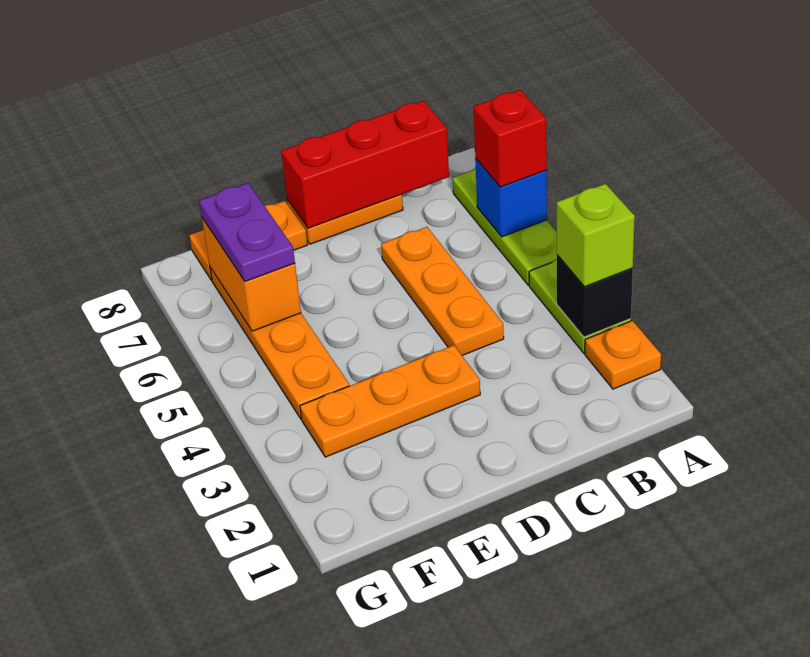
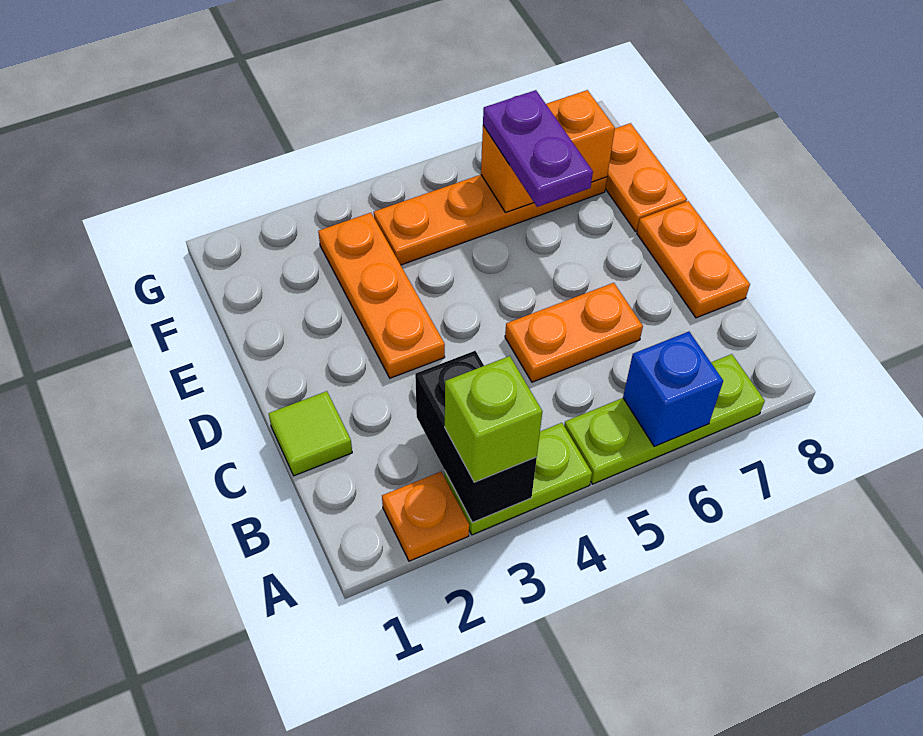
black 1x1 brick [557,255,633,337] -> black 1x2 brick [415,351,537,523]
red 1x1 brick [474,90,547,187] -> none
red 1x3 brick [281,101,449,228] -> none
none -> lime 1x1 tile [268,391,352,476]
orange 1x3 plate [381,227,504,355] -> orange 1x2 plate [505,283,643,382]
purple 1x2 plate [199,183,295,282] -> purple 1x2 plate turned to [483,90,593,207]

